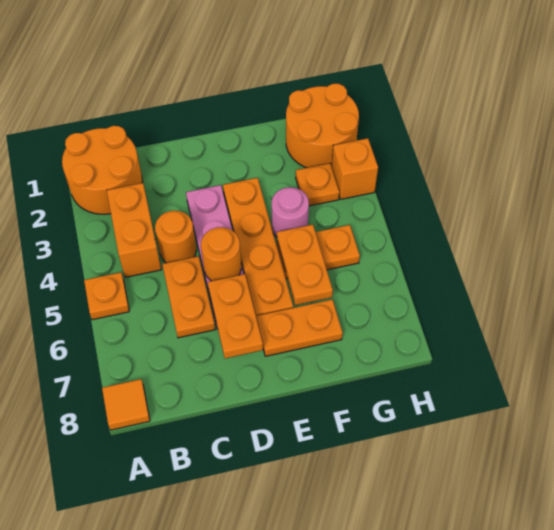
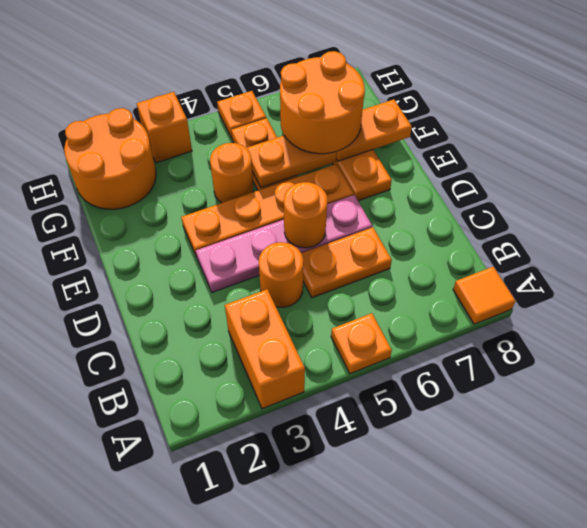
orange 2x2 round brick [62,126,143,214] -> orange 2x2 round brick moved to [280,51,365,154]
orange 1x2 brick [107,183,161,277] -> orange 1x2 brick turned to [225,289,305,409]
orange 1x2 plate [208,274,263,358] -> orange 1x2 plate moved to [336,99,412,161]
pink 1x1 round brick [272,187,309,237] -> orange 1x1 round brick [210,143,253,203]
orange 1x1 plate [296,163,339,206] -> orange 1x1 plate moved to [217,91,266,138]

